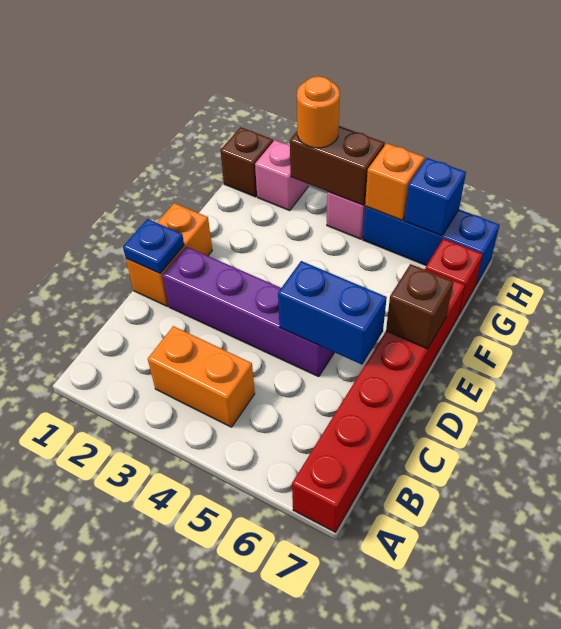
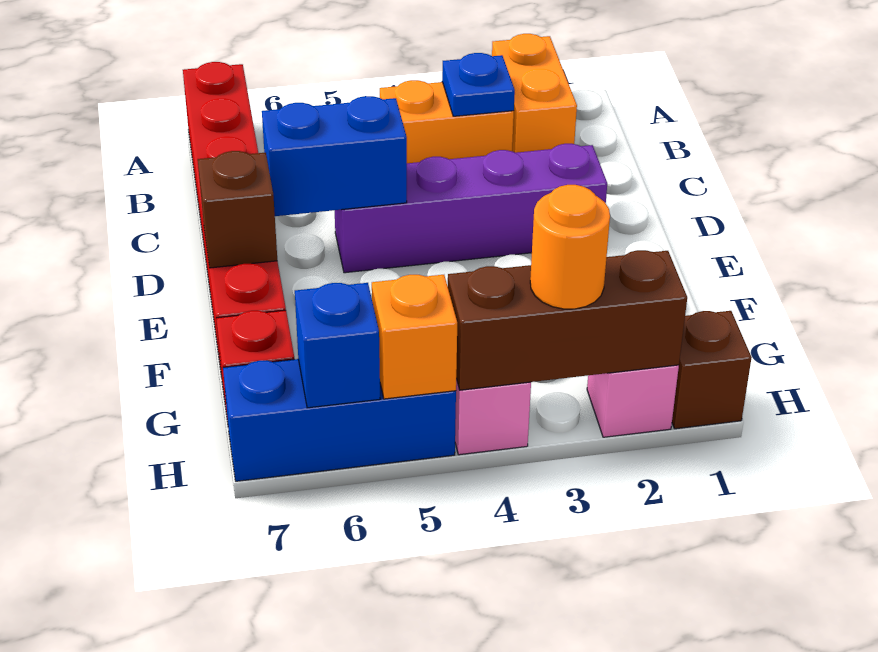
orange 1x2 brick [126,203,212,306] -> orange 1x2 brick moved to [492,34,577,153]
blue 1x1 plate [123,219,184,274] -> blue 1x1 plate moved to [442,53,515,116]
brown 1x2 brick [290,126,385,205] -> brown 1x3 brick [448,250,687,390]

